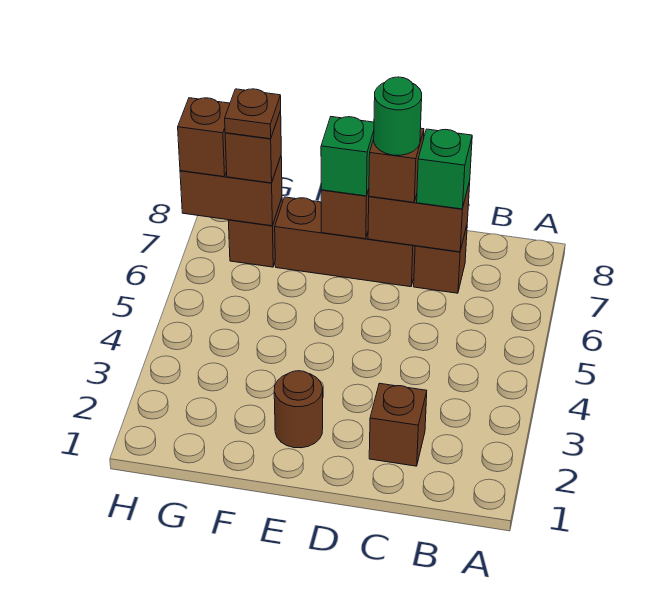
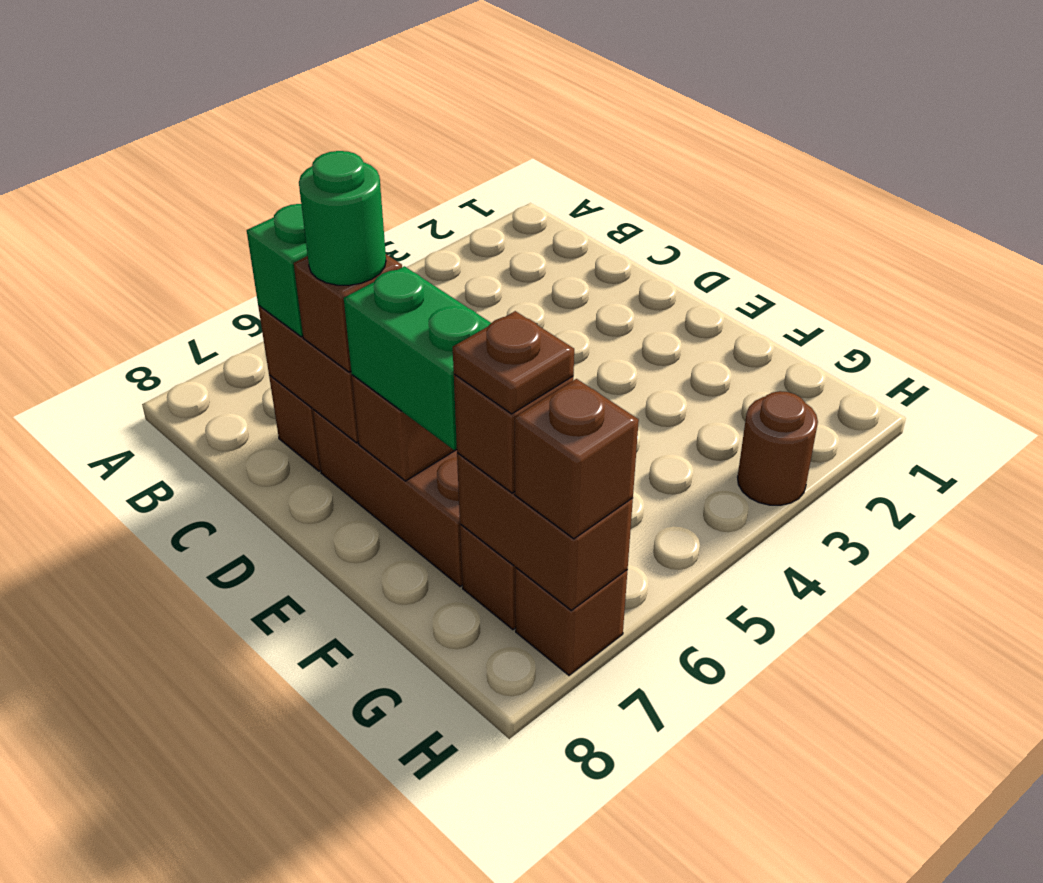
brown 1x1 brick [369,383,427,466] -> brown 1x1 brick moved to [515,568,628,675]
brown 1x1 round brick [274,371,323,448] -> brown 1x1 round brick moved to [737,391,818,505]
green 1x1 brick [321,117,374,196] -> green 1x2 brick [344,266,491,450]

